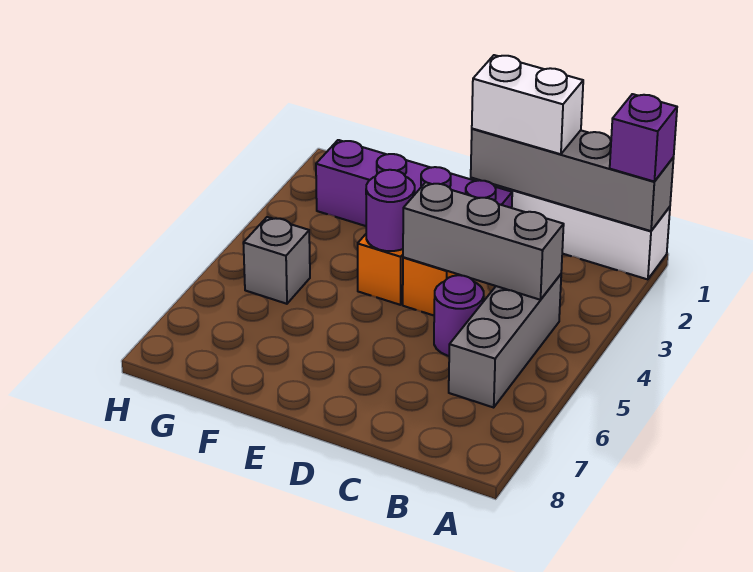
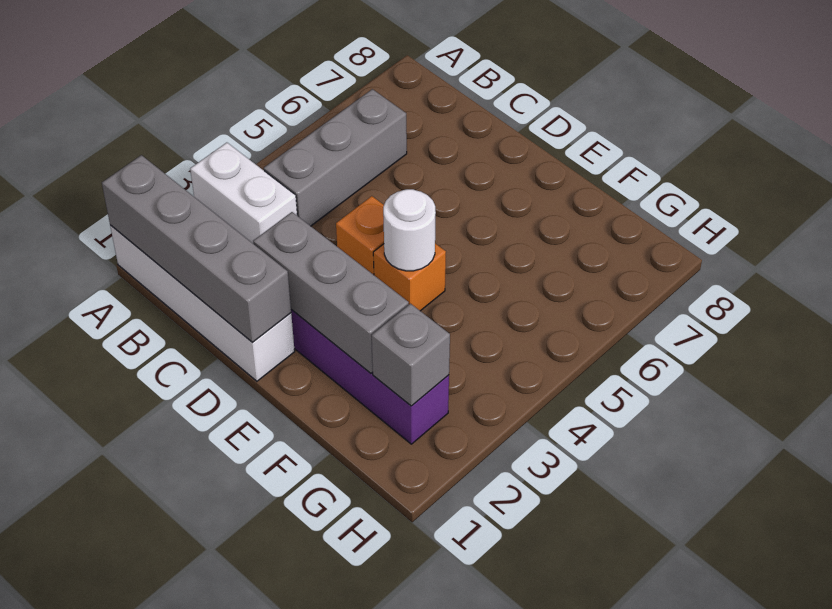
purple 1x1 brick [610,94,677,181] -> none
grey 1x3 brick [403,182,564,300] -> grey 1x3 brick moved to [253,212,409,373]
white 1x2 brick [472,55,583,154] -> white 1x2 brick moved to [190,143,297,243]
purple 1x1 round brick [434,275,484,356] -> none
purple 1x1 round brick [366,170,415,251] -> white 1x1 round brick [383,189,436,271]
grey 1x1 brick [243,217,310,304] -> grey 1x1 brick moved to [372,304,450,406]

